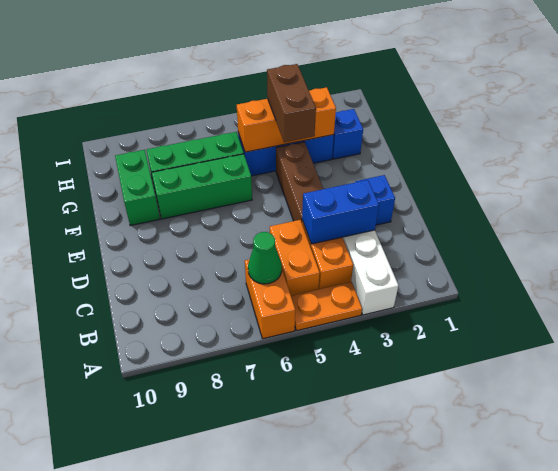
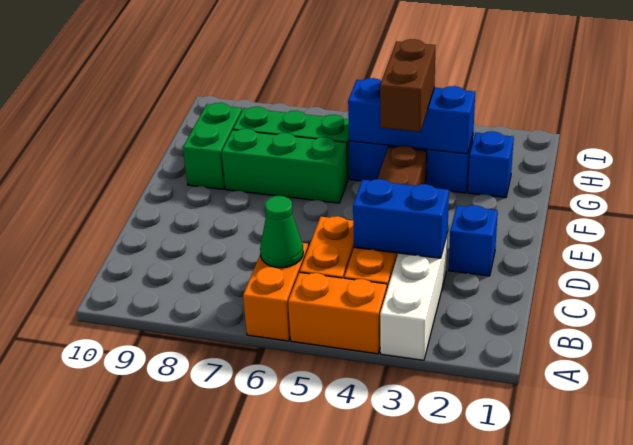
orange 1x2 plate [291,282,362,331] -> orange 1x2 brick [288,272,387,354]
orange 1x3 brick [237,87,336,152] -> blue 1x3 brick [348,78,475,154]

